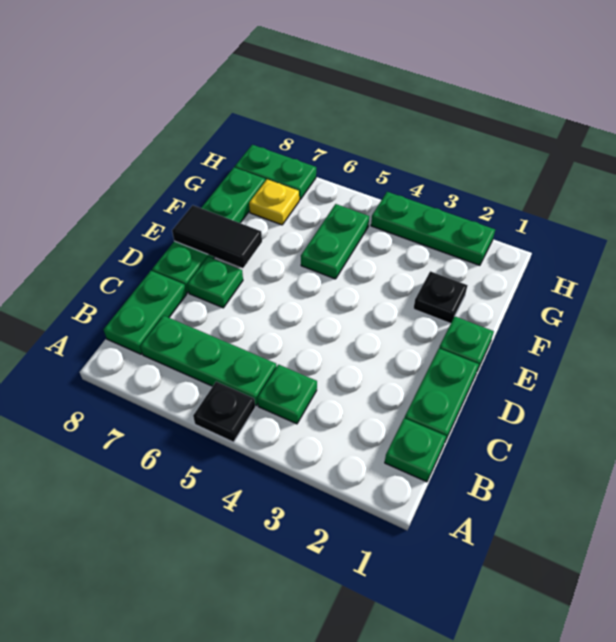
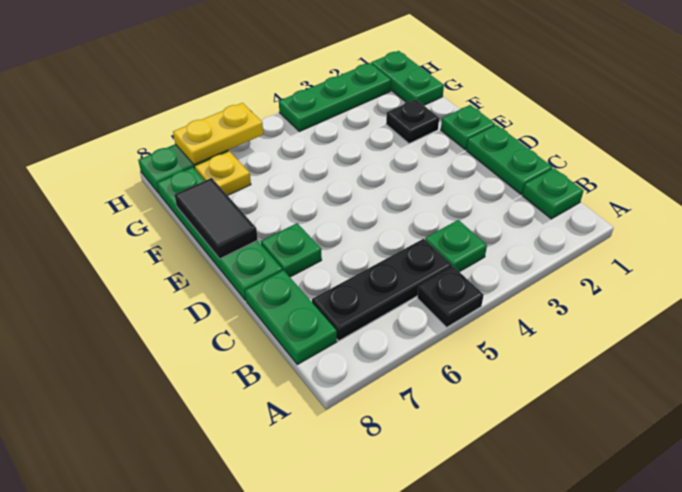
green 1x3 plate [140,316,277,405] -> black 1x3 plate [312,239,452,341]
black 1x2 tile [172,205,262,268] -> black 1x2 tile turned to [175,178,258,259]
green 1x2 plate [301,204,369,279] -> green 1x2 plate moved to [371,51,444,105]
none -> yellow 1x2 plate [173,103,263,165]

